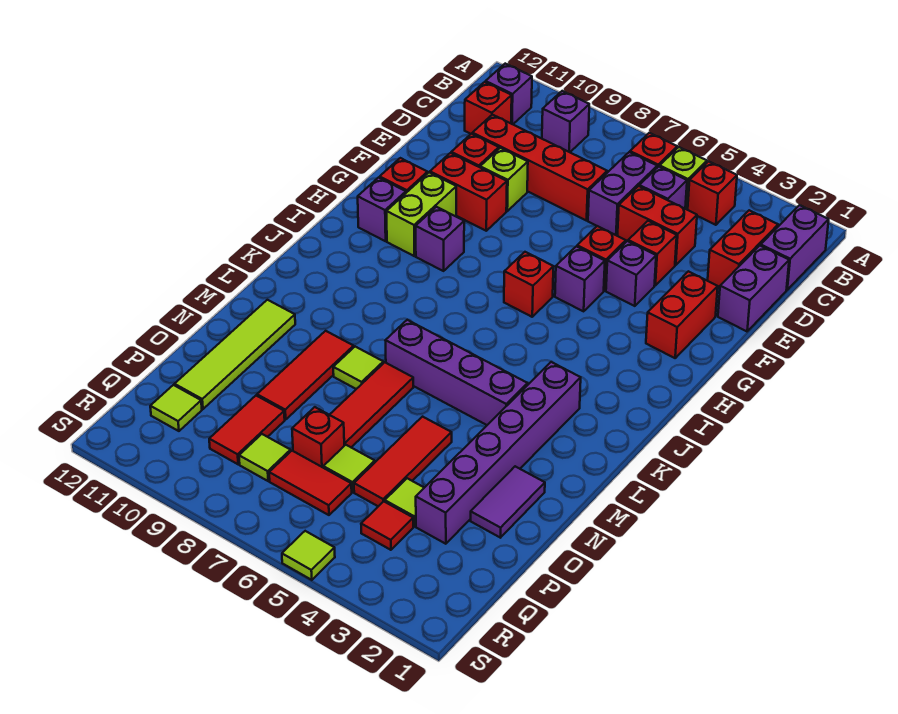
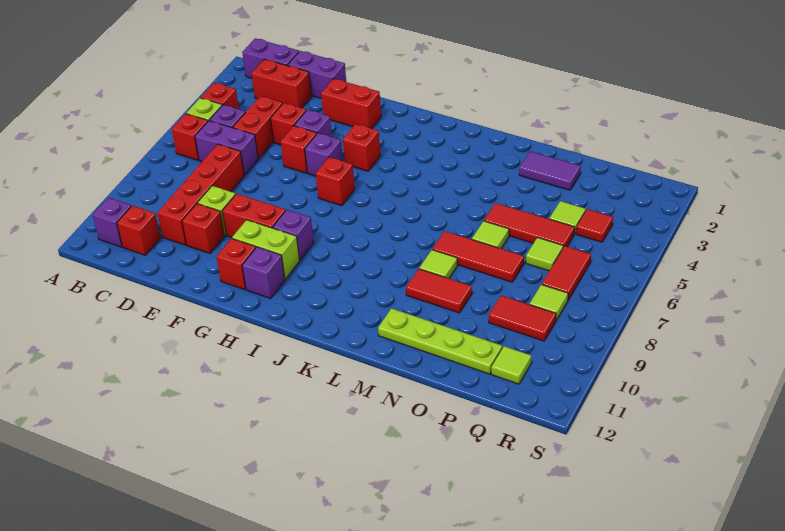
purple 1x1 brick [542,91,589,152] -> none
red 1x2 brick [430,153,507,231] -> red 1x2 brick turned to [222,194,286,237]
purple 1x6 brick [416,362,581,544] -> none
purple 1x4 brick [385,320,528,425] -> none
red 1x3 tile [257,331,354,420] -> red 1x2 tile [406,269,472,313]
lime 1x4 tile [175,300,295,409] -> lime 1x4 plate [378,308,502,374]
red 1x1 brick [292,407,344,467] -> red 1x1 brick moved to [343,124,380,171]
lime 1x1 tile [282,531,335,580] -> lime 1x1 tile moved to [472,221,509,248]

